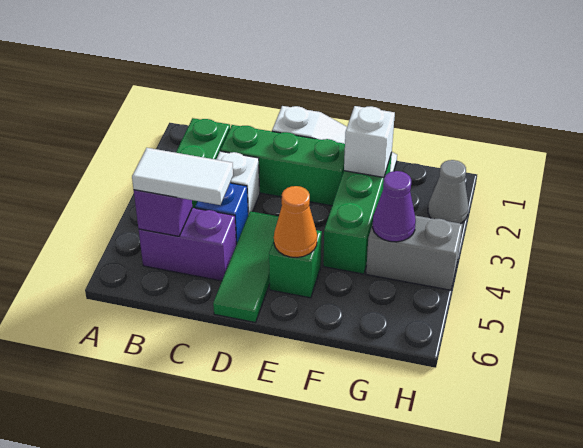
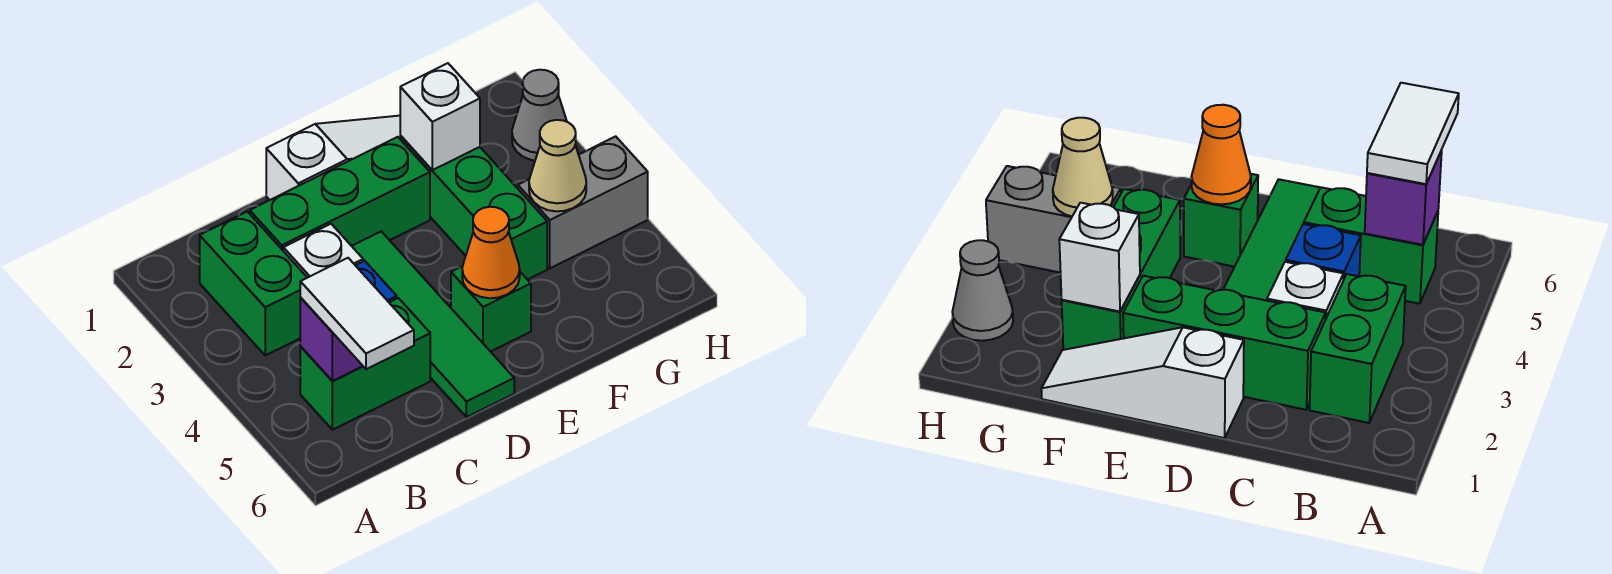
purple 1x2 brick [139,208,236,281] -> green 1x2 brick [300,298,430,430]
white 1x2 tile [132,148,233,205] -> white 1x2 tile turned to [300,258,414,369]
green 1x3 tile [213,211,279,322] -> green 1x4 tile [352,231,514,417]
purple 1x1 cone [372,171,416,242] -> tan 1x1 cone [529,120,586,211]

